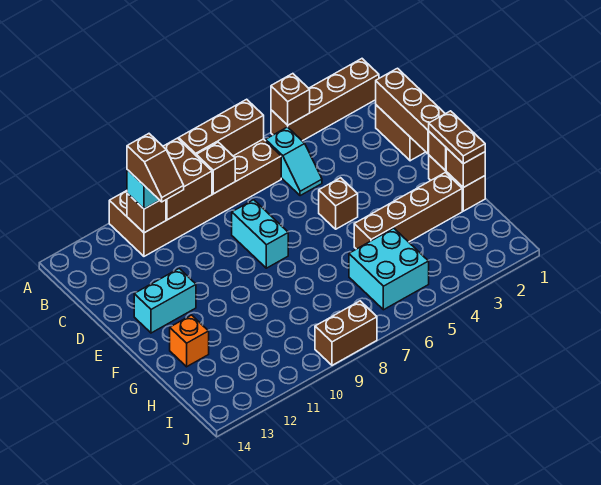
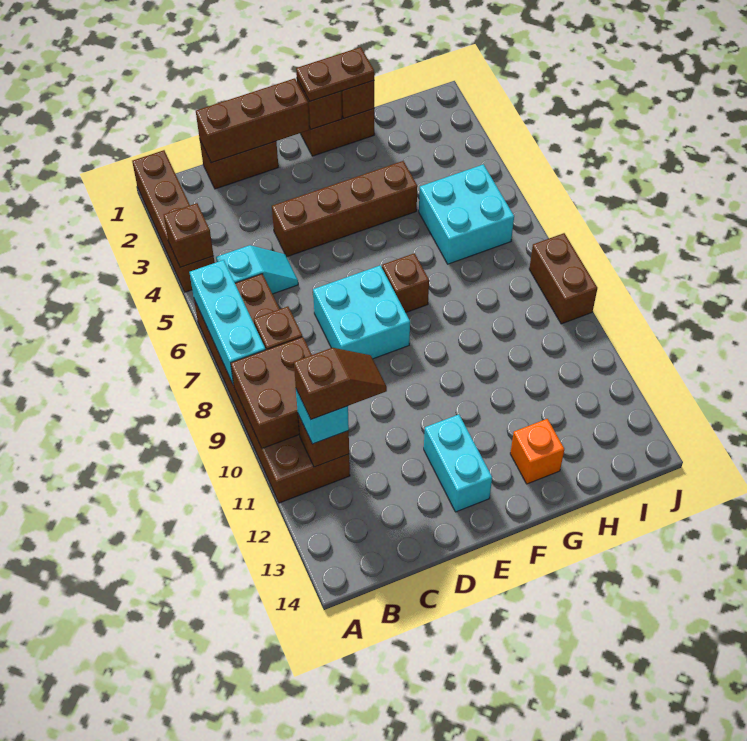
brown 1x3 brick [179,99,264,156] -> cyan 1x3 brick [190,260,266,385]
cyan 1x2 brick [232,200,288,268] -> cyan 2x2 brick [313,265,410,359]
brown 1x1 brick [319,178,358,229] -> brown 1x1 brick moved to [382,253,429,313]
brown 1x4 brick [354,173,462,249] -> brown 1x4 brick turned to [272,161,417,257]

